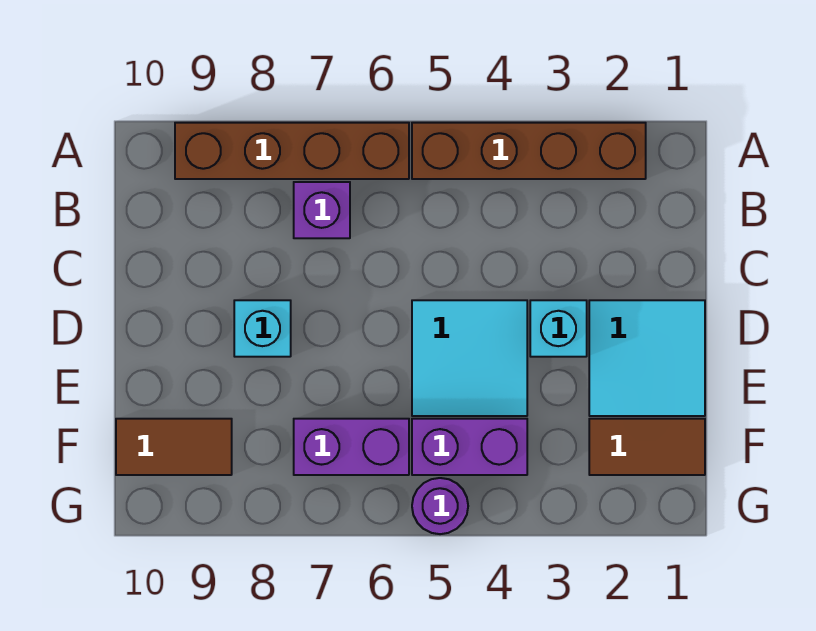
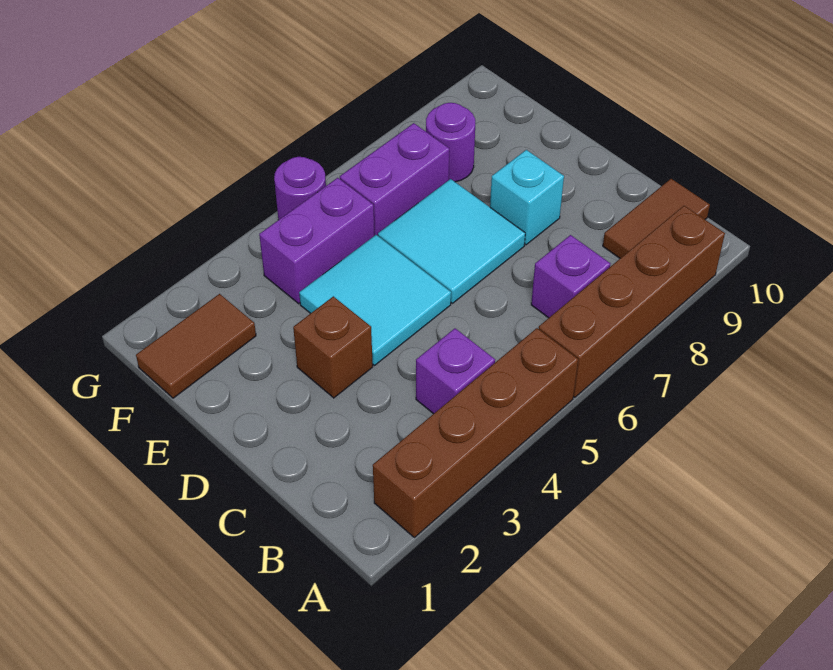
none -> purple 1x1 brick [416,328,495,414]
cyan 2x2 tile [589,300,705,416] -> cyan 2x2 tile moved to [378,179,525,303]
cyan 1x1 brick [530,300,587,357] -> brown 1x1 brick [293,296,373,398]
none -> purple 1x1 round brick [426,103,475,182]
brown 1x2 tile [116,419,232,475] -> brown 1x2 tile moved to [603,179,710,258]

